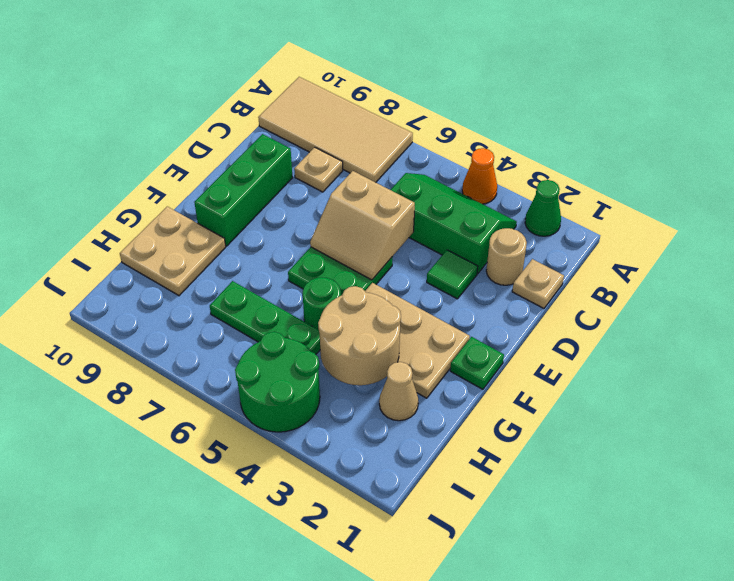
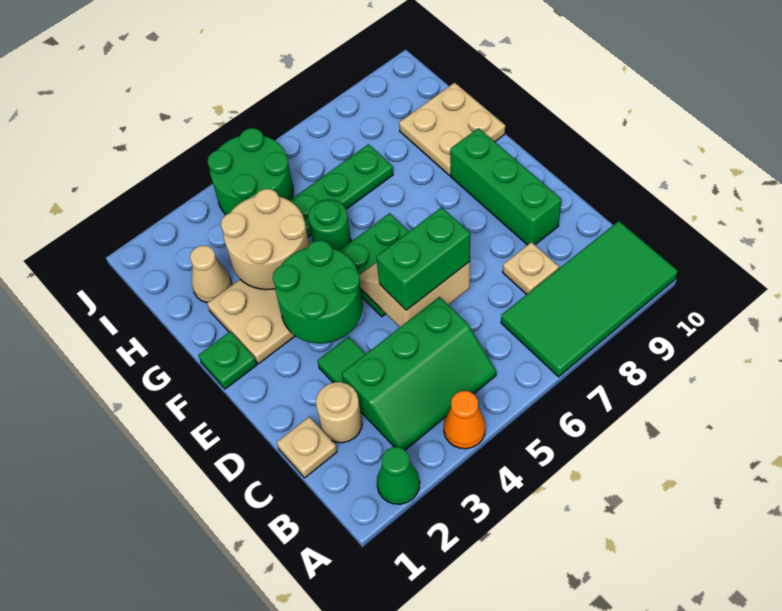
tan 2x4 tile [258,77,413,182] -> green 2x4 tile [501,221,678,377]
none -> green 1x2 brick [376,207,470,310]
none -> green 2x2 round brick [273,241,363,343]

